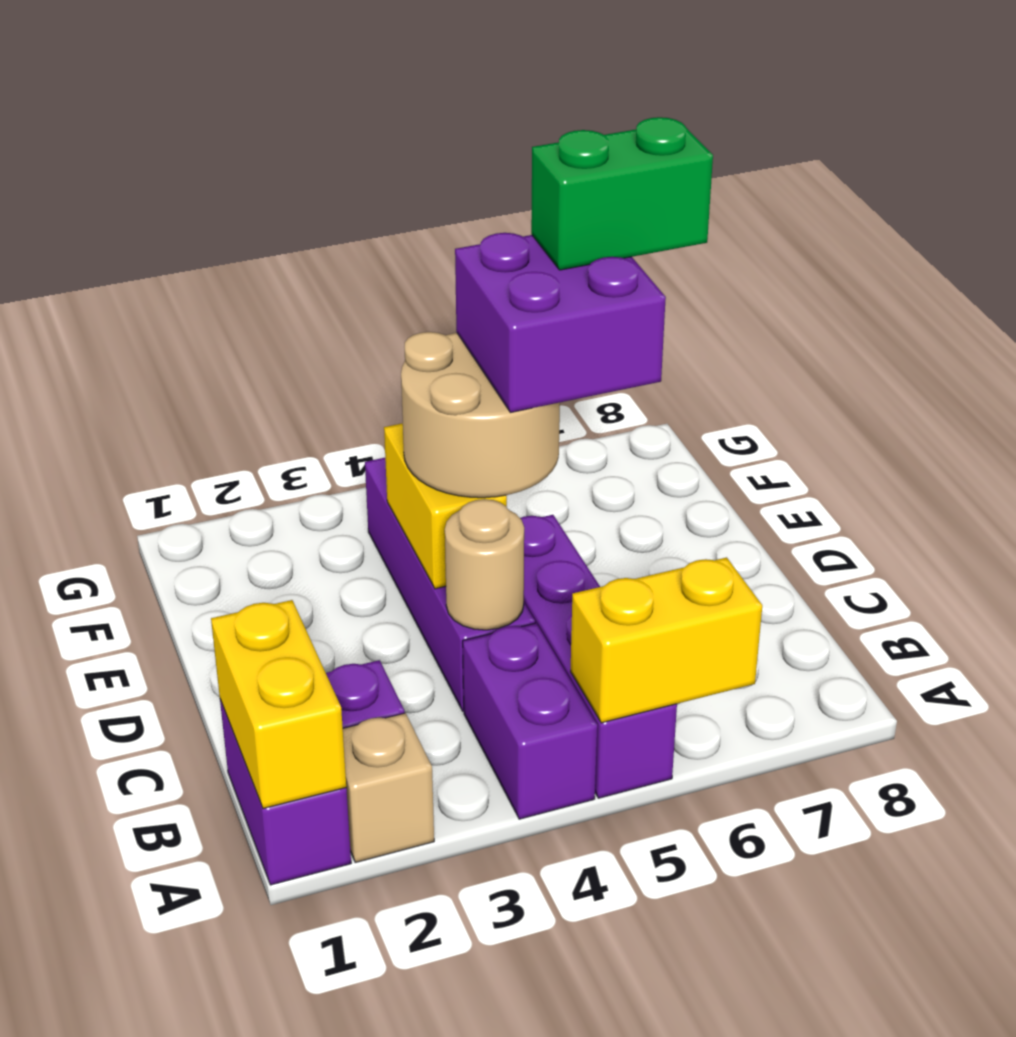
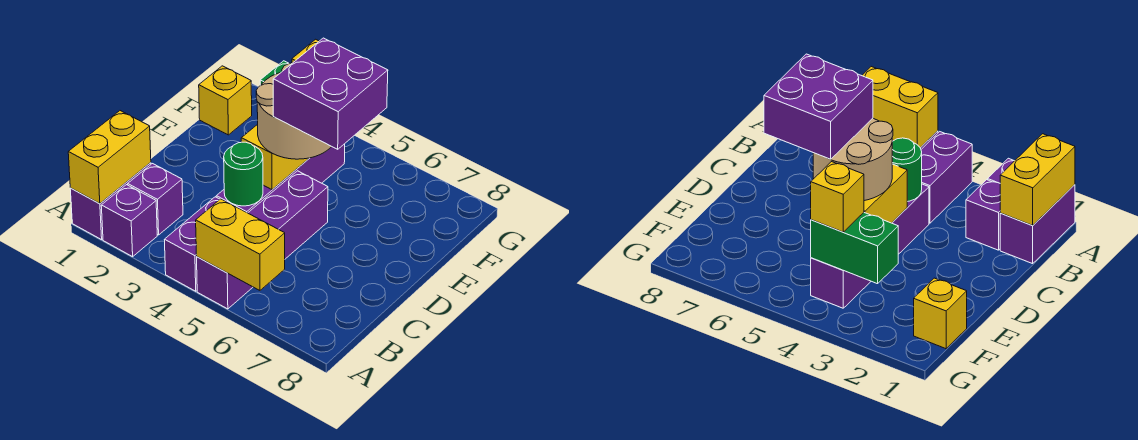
tan 1x1 brick [343,713,434,862] -> purple 1x1 brick [101,185,157,257]
tan 1x1 round brick [445,499,524,630] -> green 1x1 round brick [224,142,263,206]
green 1x2 brick [531,117,713,270] -> green 1x2 brick moved to [811,213,898,284]
none -> yellow 1x1 brick [199,66,252,135]
none -> yellow 1x1 brick [811,162,864,232]

